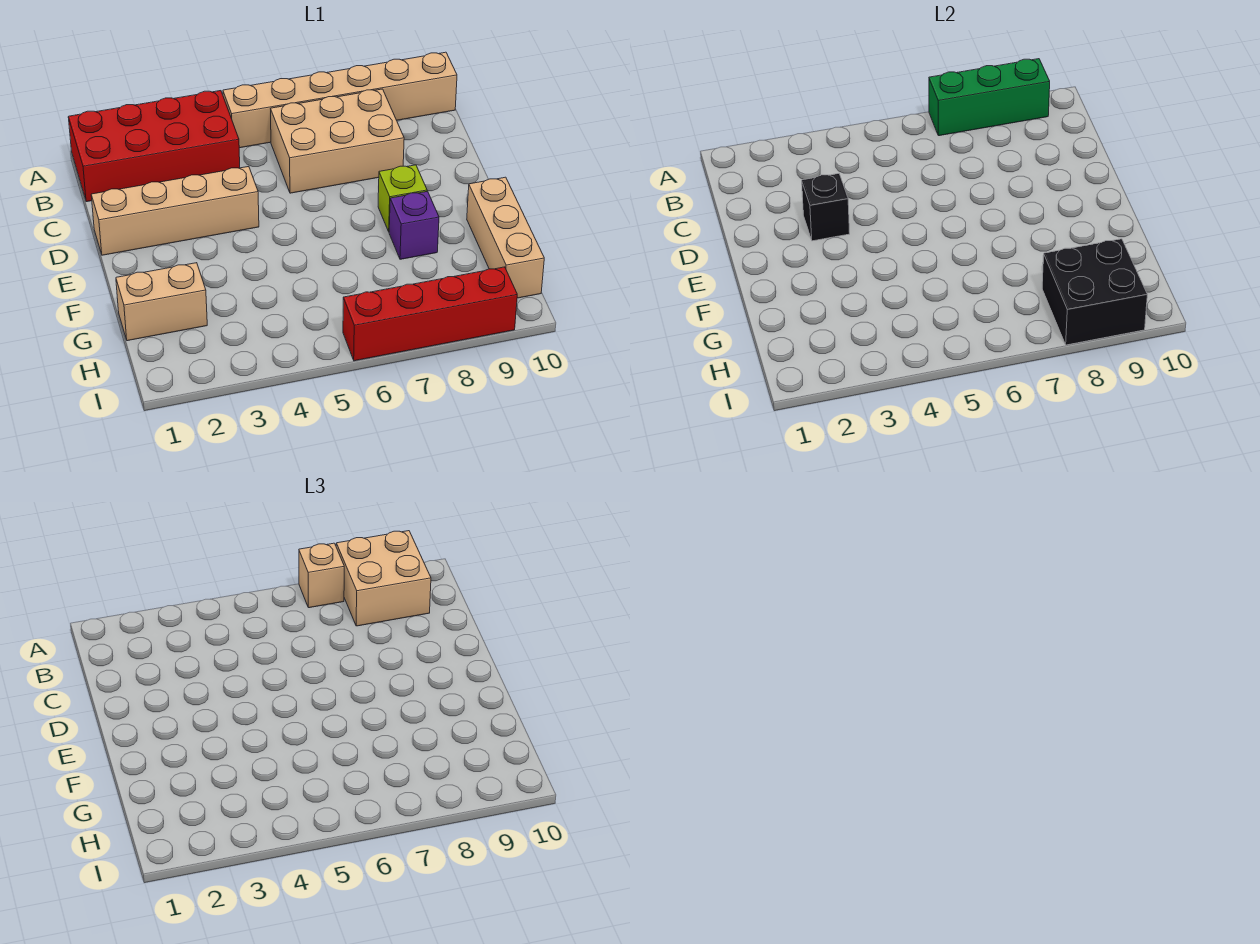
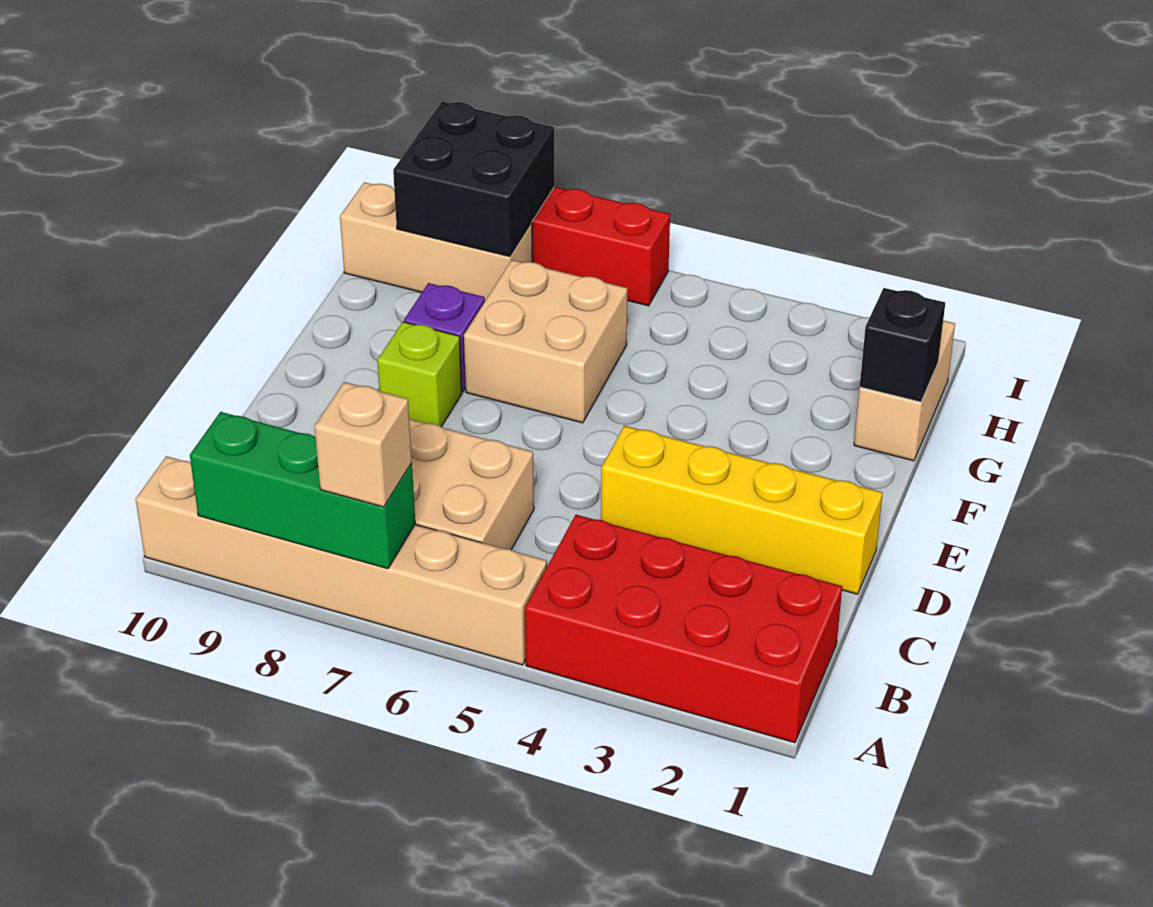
tan 2x2 brick [336,531,431,626] -> tan 2x2 brick moved to [464,260,627,423]
tan 1x4 brick [91,166,259,255] -> yellow 1x4 brick [601,426,883,594]
black 1x1 brick [802,174,850,241] -> black 1x1 brick moved to [860,288,945,402]
tan 1x3 brick [467,177,544,298] -> tan 1x3 brick turned to [340,182,533,301]
tan 1x2 brick [116,263,207,341] -> tan 1x2 brick turned to [854,321,955,461]

